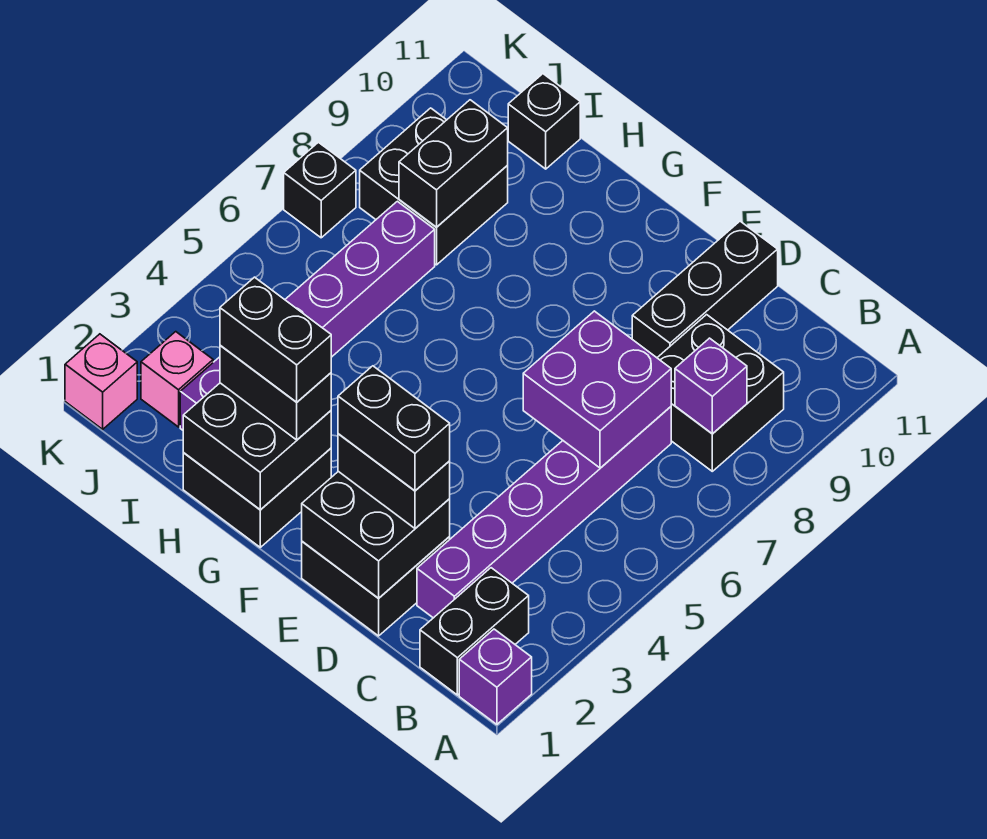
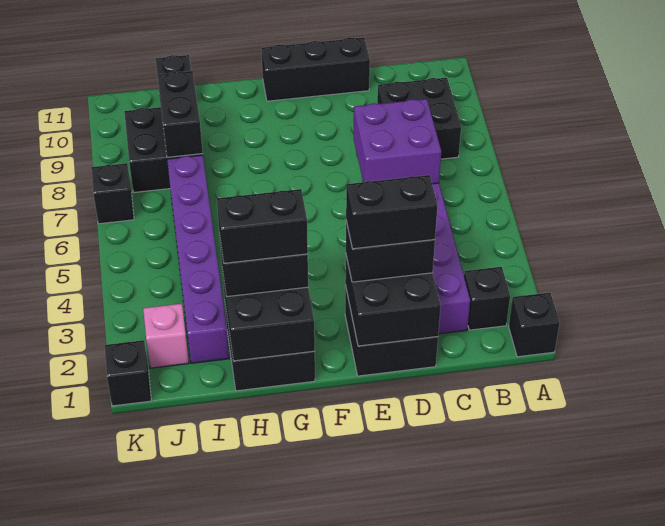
purple 1x1 brick [459,629,532,724] -> black 1x1 brick [509,293,560,357]
black 1x2 brick [420,568,529,695] -> black 1x1 brick [464,267,510,330]
purple 1x1 brick [675,338,747,434] -> none
black 1x3 brick [632,221,778,358] -> black 1x3 brick turned to [261,37,370,101]
pink 1x1 brick [65,334,137,429] -> black 1x1 brick [105,340,151,406]

